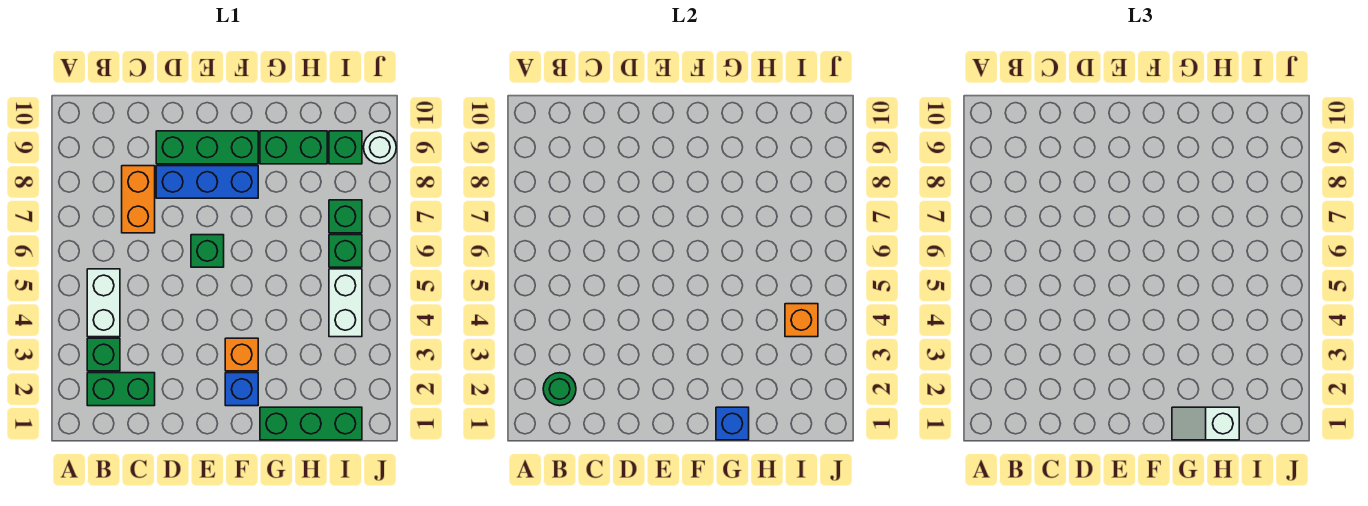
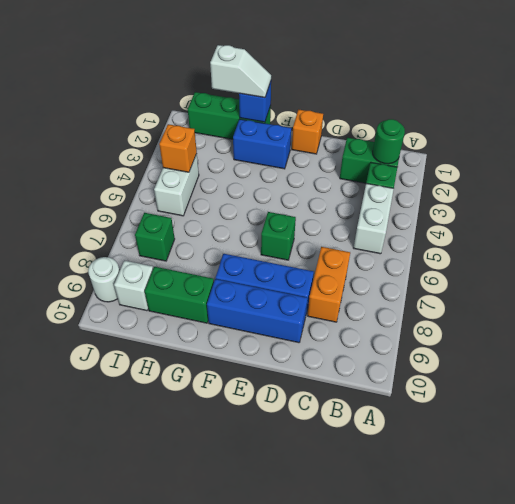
green 1x3 brick [156,131,258,164] -> blue 1x3 brick [207,279,308,343]
blue 1x1 brick [225,373,258,406] -> blue 1x2 brick [233,119,291,169]
orange 1x1 brick [225,338,258,371] -> orange 1x1 brick moved to [292,109,323,154]
green 1x1 brick [329,235,362,267] -> none
green 1x1 brick [329,131,362,164] -> white 1x1 brick [114,261,153,311]

